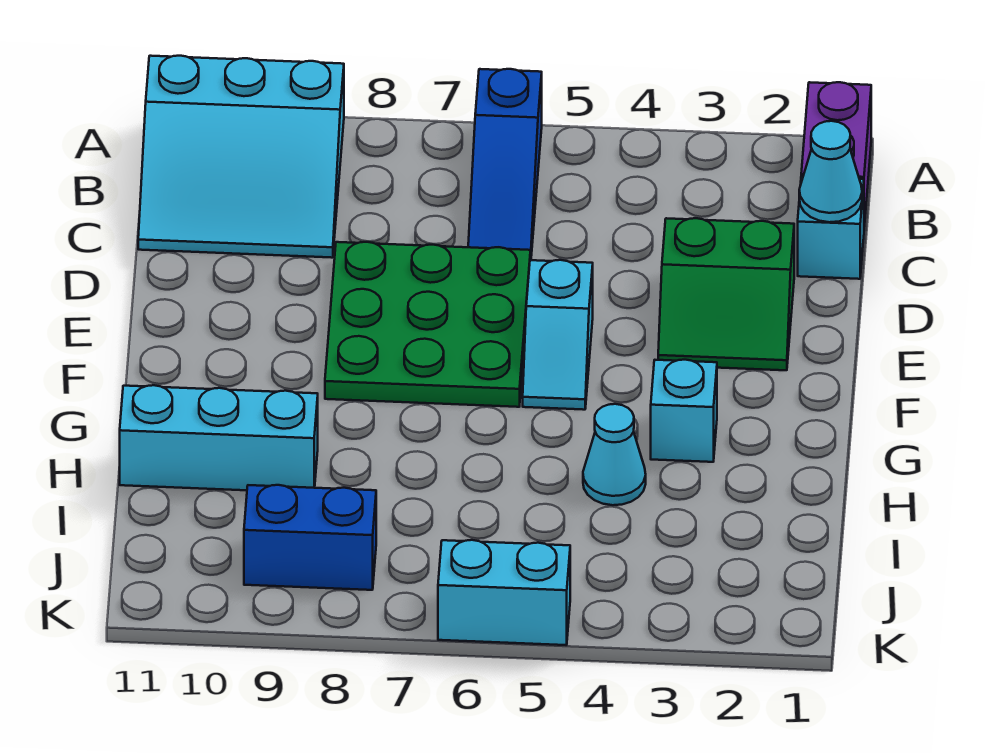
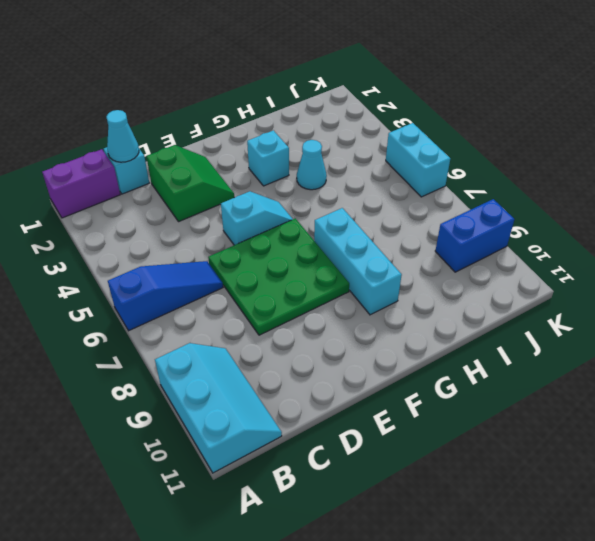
cyan 3x3 slope [138,56,344,258] -> cyan 2x3 slope [155,343,282,473]
cyan 1x3 brick [120,385,318,490] -> cyan 1x3 brick moved to [314,208,402,315]
blue 1x2 brick [244,485,376,590] -> blue 1x2 brick turned to [435,199,515,272]

